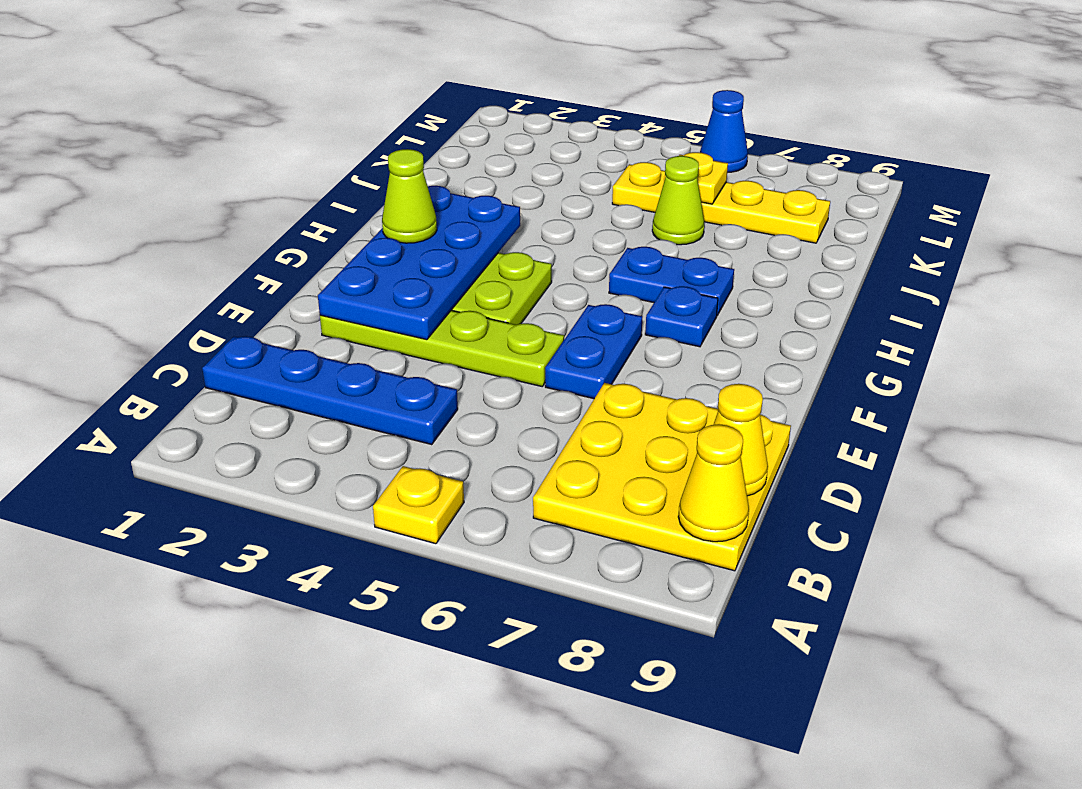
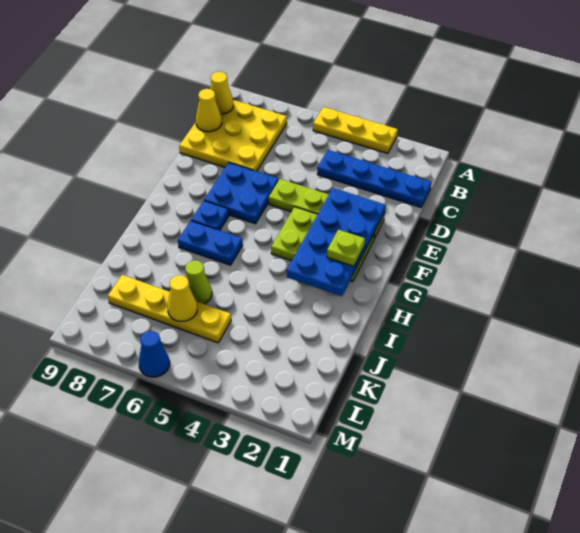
yellow 1x1 plate [373,466,464,544] -> yellow 1x3 plate [313,107,398,154]
blue 1x2 plate [545,304,642,399] -> blue 2x2 plate [204,162,279,224]
lime 1x1 cone [382,149,437,243] -> lime 1x1 plate [327,230,365,266]
yellow 1x1 plate [664,152,728,204] -> yellow 1x1 cone [167,275,197,321]

